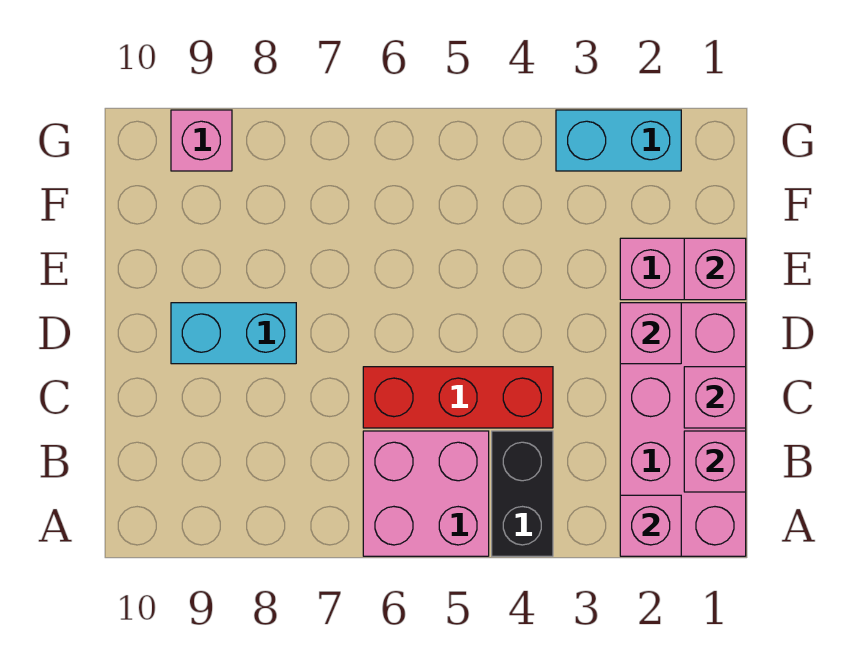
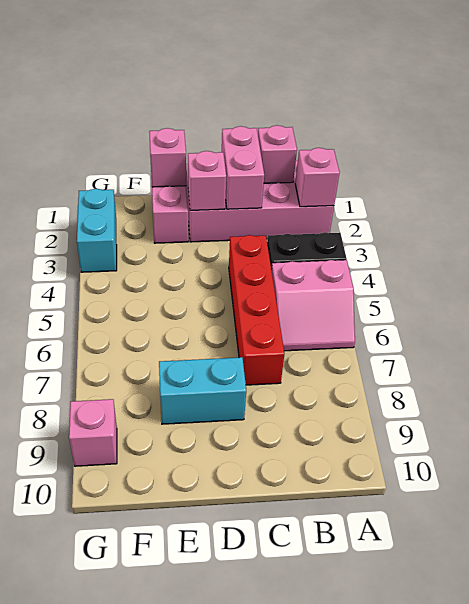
pink 2x2 brick [363,431,489,556] -> pink 2x2 slope [271,260,355,351]
pink 1x1 brick [684,367,746,428] -> pink 1x2 brick [222,126,264,209]
red 1x3 brick [363,367,553,428] -> red 1x4 brick [229,235,284,385]
cyan 1x2 brick [171,303,296,364] -> cyan 1x2 brick turned to [159,357,246,424]

